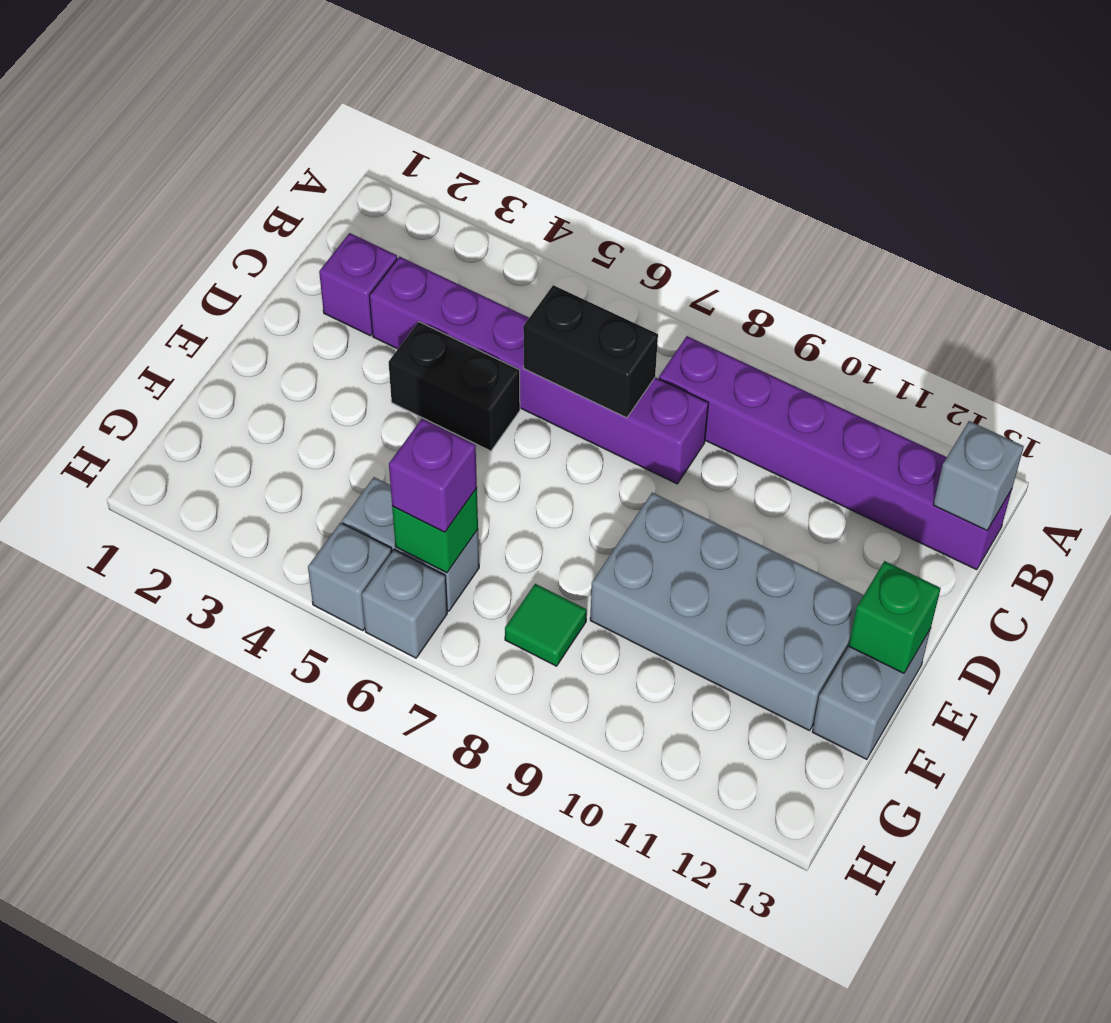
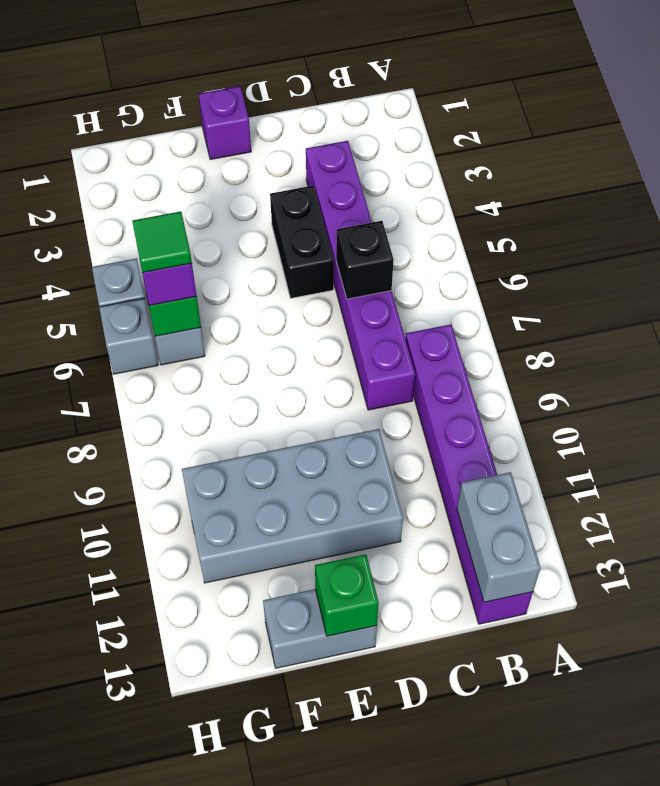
grey 1x1 brick [933,421,1024,531] -> grey 1x2 brick [457,472,541,602]
purple 1x1 brick [319,233,397,336] -> purple 1x1 brick moved to [199,86,251,160]
black 1x2 brick [523,285,658,418] -> black 1x1 brick [336,221,394,299]
grey 2x4 brick [590,493,864,731] -> grey 2x4 brick turned to [182,429,403,583]
green 1x1 tile [505,584,587,666] -> green 1x1 tile moved to [132,211,192,273]

